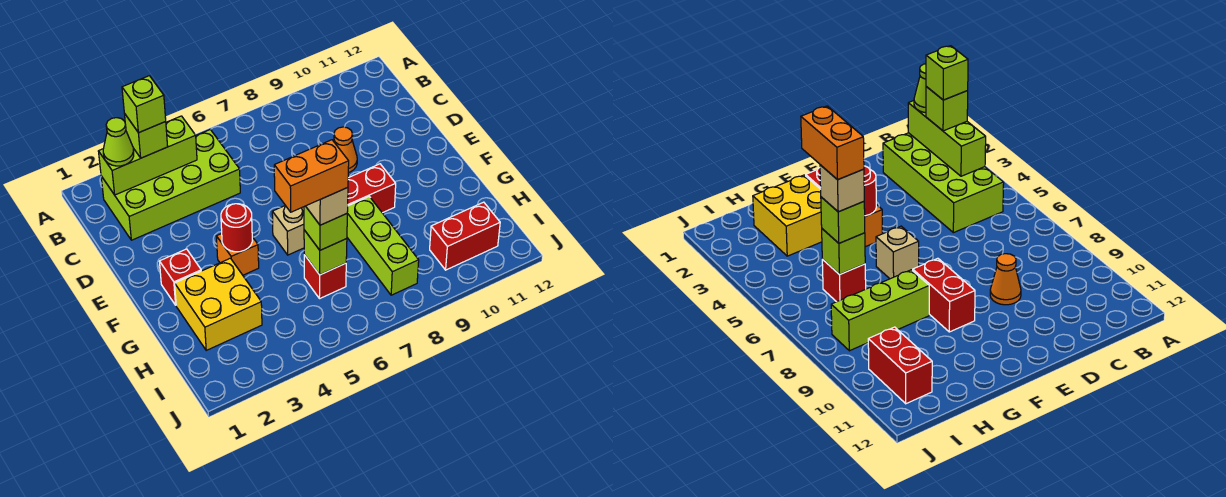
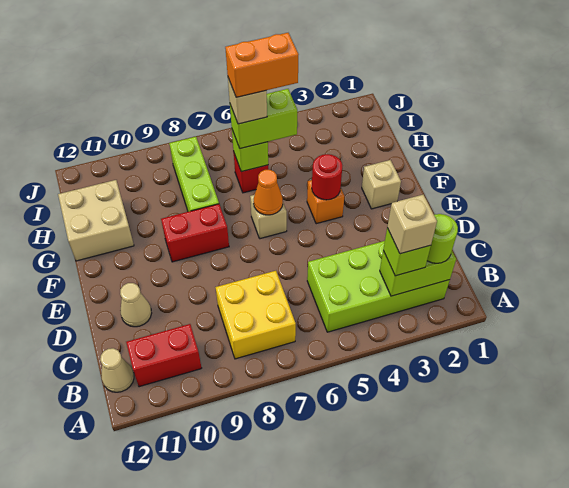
lime 1x3 brick [98,116,197,195] -> lime 1x2 brick [380,251,456,296]
lime 1x1 cone [103,118,134,166] -> lime 1x1 round brick [427,214,458,263]
lime 1x1 brick [122,76,166,133] -> tan 1x1 brick [387,195,437,254]
none -> tan 1x1 cone [100,348,134,392]
orange 1x1 cone [334,127,357,173] -> orange 1x1 cone moved to [254,170,283,215]
none -> tan 1x1 cone [120,283,152,327]
red 1x1 brick [159,249,201,305] -> tan 1x1 brick [362,160,401,209]
yellow 2x2 brick [175,258,262,350] -> yellow 2x2 brick moved to [215,271,296,359]
none -> tan 2x2 brick [58,180,134,261]
lime 1x1 brick [304,206,347,250] -> lime 1x2 brick [230,89,297,149]
red 1x2 brick [430,202,500,270] -> red 1x2 brick moved to [126,324,201,387]

